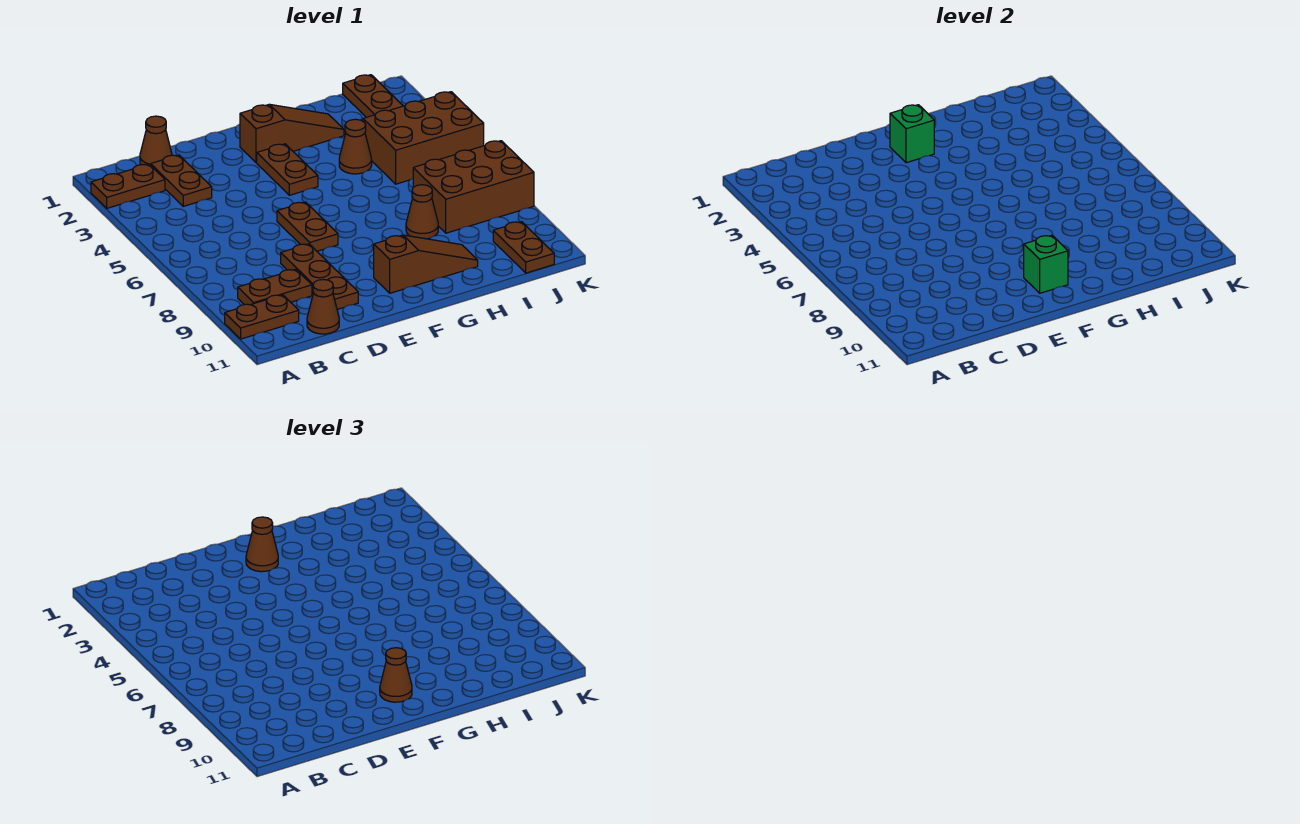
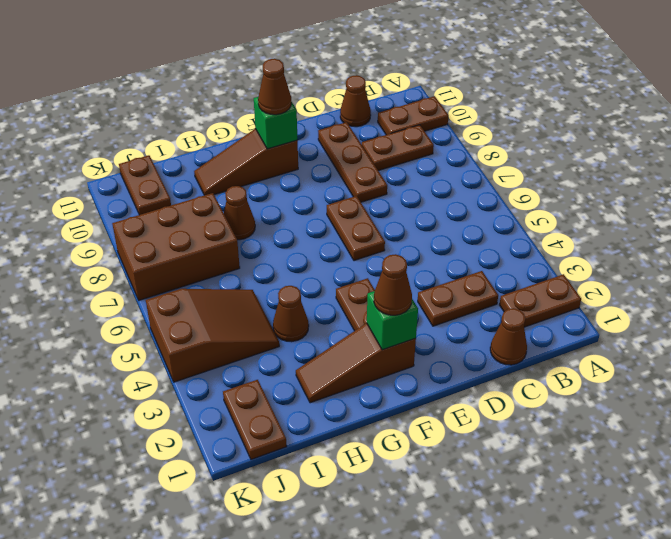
brown 1x2 plate [151,155,212,206] -> brown 1x2 plate turned to [418,271,498,326]
brown 2x3 brick [363,92,484,184] -> brown 2x3 slope [146,289,279,382]

